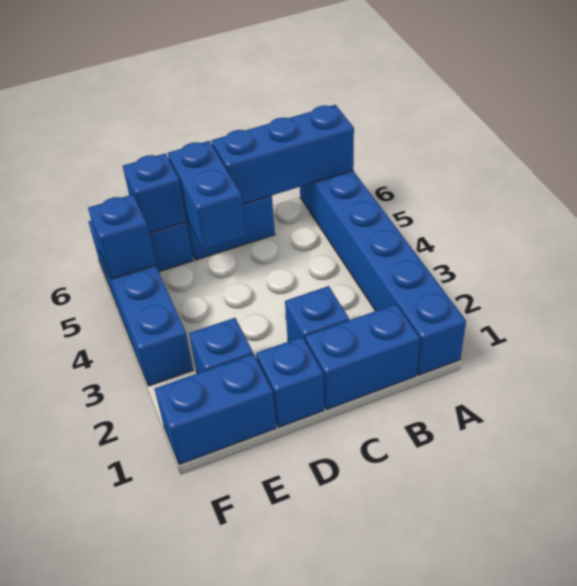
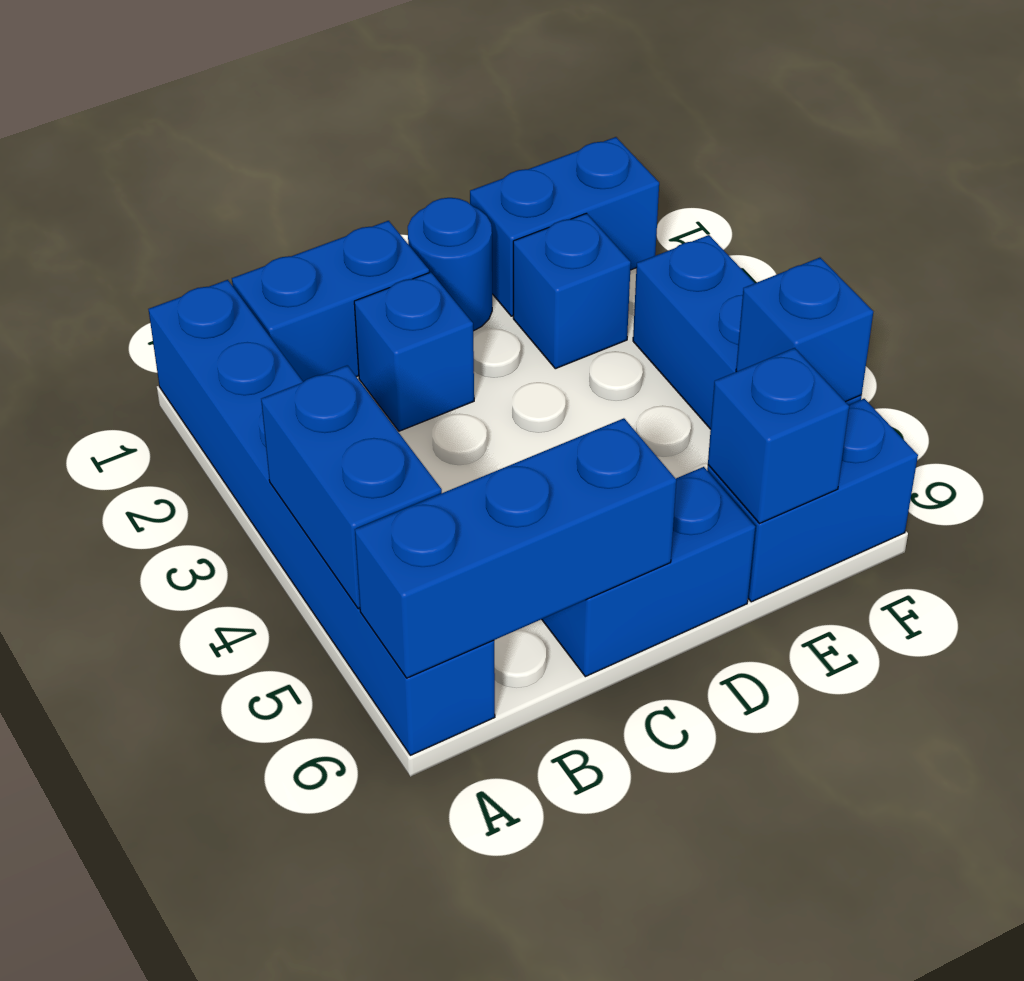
blue 1x1 brick [256,337,324,427] -> blue 1x1 round brick [408,198,492,331]
blue 1x2 brick [168,141,246,250] -> blue 1x2 brick moved to [261,365,442,609]

